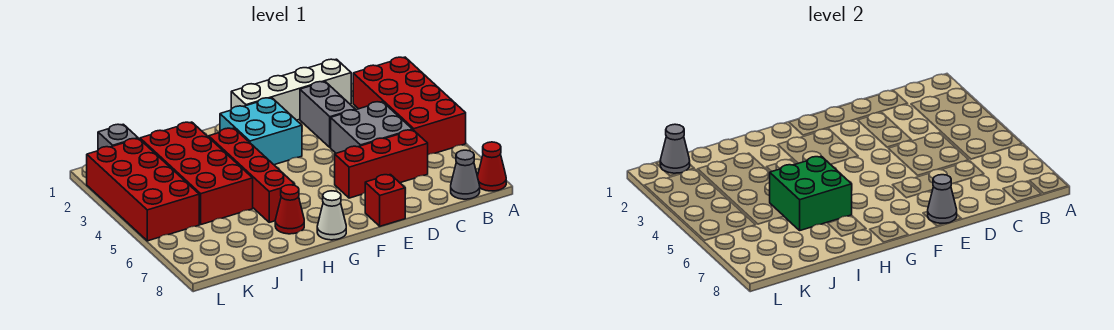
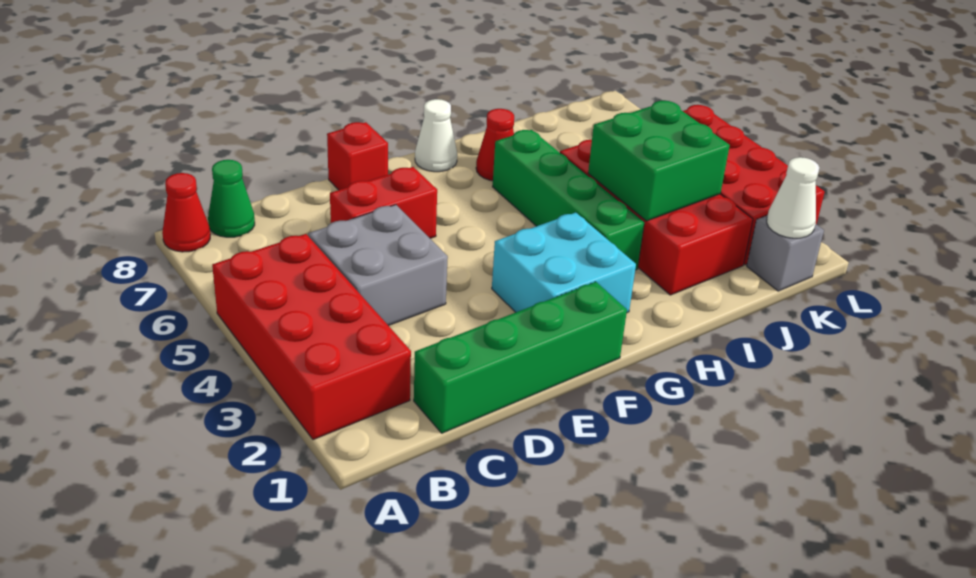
grey 1x1 cone [451,150,480,199] -> green 1x1 cone [208,160,255,237]
white 1x4 brick [231,59,351,120] -> green 1x4 brick [414,282,627,433]
red 1x3 brick [335,130,428,198] -> red 1x2 brick [330,167,437,238]
grey 1x2 brick [300,82,355,148] -> none
grey 1x1 cone [928,175,957,223] -> none
red 1x4 brick [209,128,295,222] -> green 1x4 brick [493,130,644,270]
green 2x2 brick [770,156,852,230] -> green 2x2 brick moved to [588,101,730,221]
grey 1x1 cone [660,124,690,173] -> white 1x1 cone [767,157,819,238]

